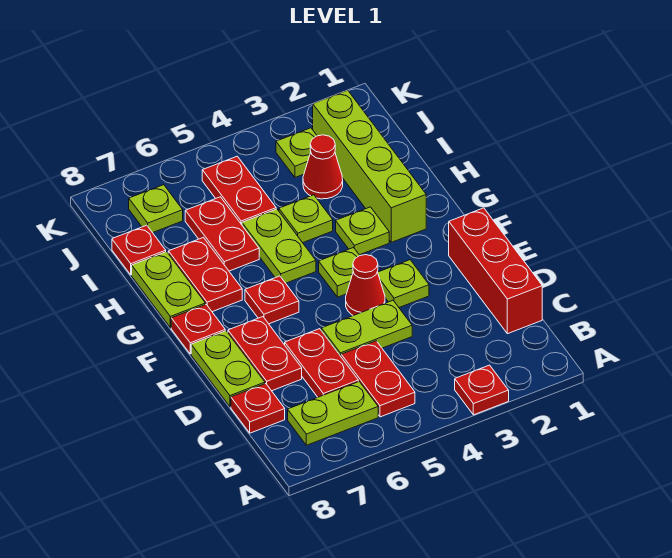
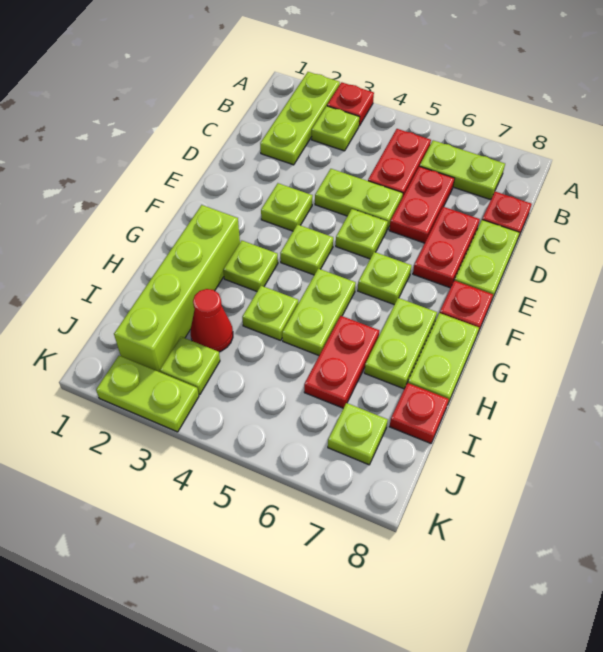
none -> lime 1x3 plate [260,72,340,165]
none -> lime 1x1 plate [311,106,359,151]
red 1x3 brick [449,208,542,334] -> none
red 1x1 cone [346,255,385,316] -> none
none -> lime 1x1 plate [336,209,388,259]
red 1x1 plate [245,276,299,324] -> lime 1x1 plate [358,252,412,305]
red 1x2 plate [168,237,242,312] -> lime 1x2 plate [364,298,437,389]
red 1x2 plate [202,156,276,225] -> none
none -> lime 1x2 plate [96,356,199,432]

